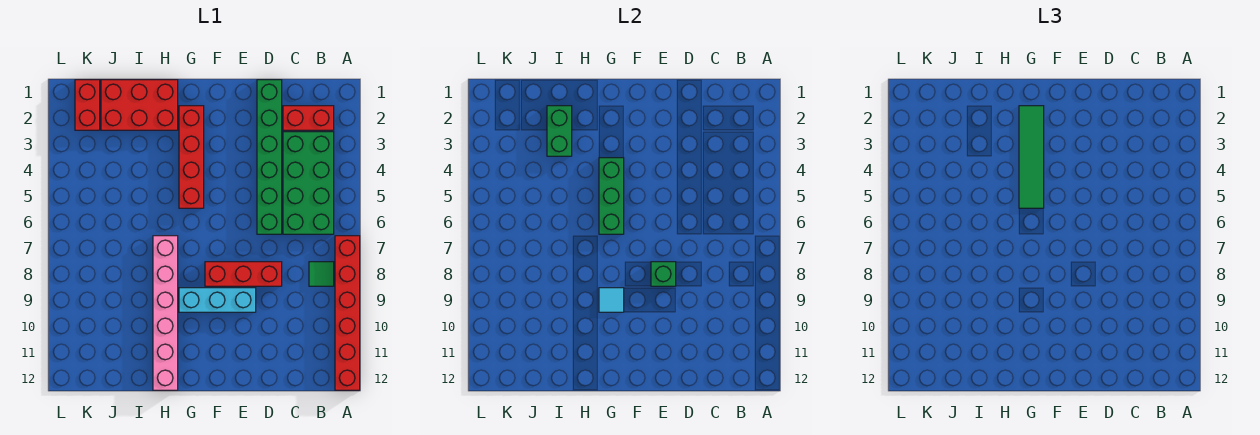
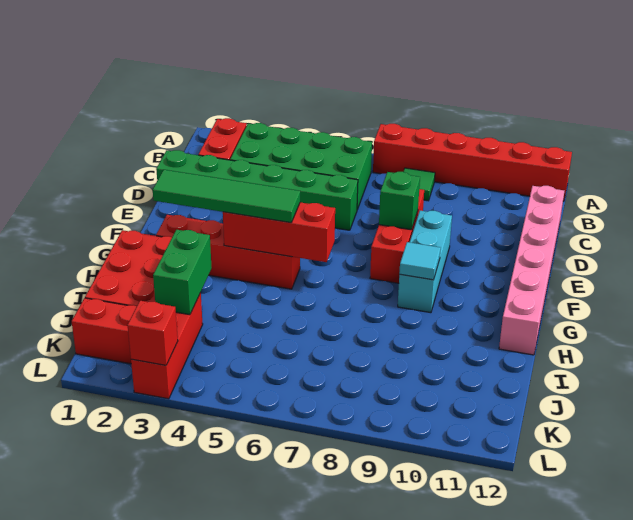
green 1x3 brick [599,158,624,234] -> red 1x3 brick [223,202,335,262]
pink 1x6 brick [153,236,178,390] -> pink 1x6 brick turned to [499,186,564,355]
green 1x2 brick [547,106,572,156] -> green 1x2 brick turned to [153,230,212,315]
none -> red 1x3 brick [131,293,203,399]
none -> red 1x1 brick [128,301,178,365]

